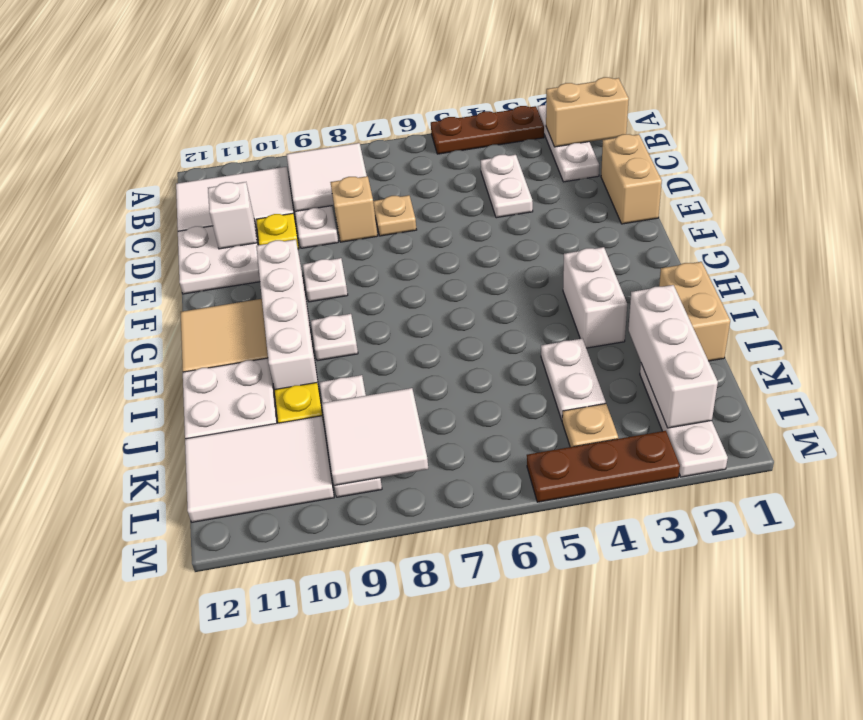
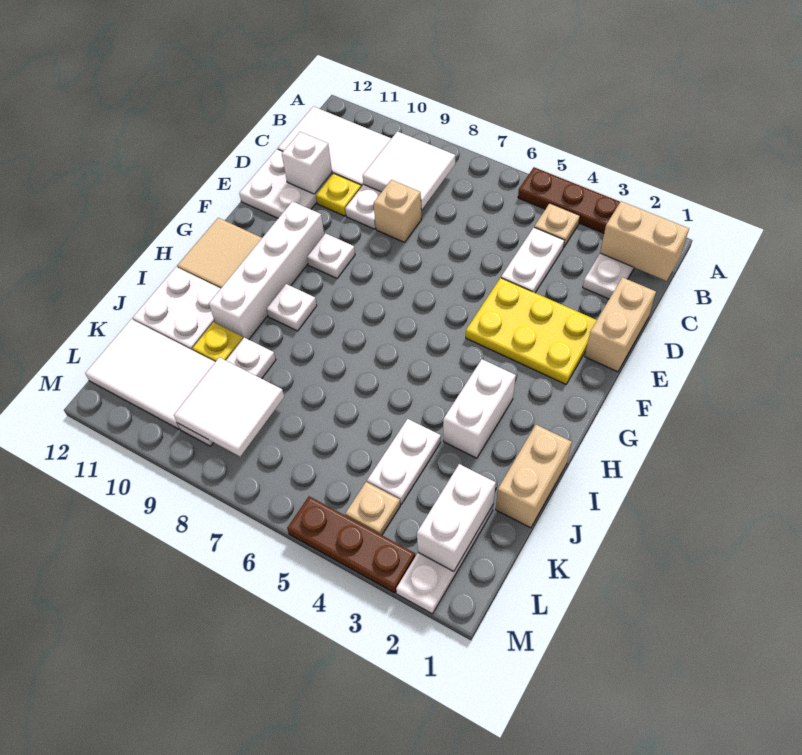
tan 1x1 plate [373,195,417,236] -> tan 1x1 plate moved to [534,203,580,247]
none -> yellow 2x3 plate [466,278,597,384]
white 1x3 brick [628,285,718,428] -> white 1x2 brick [417,464,496,571]

